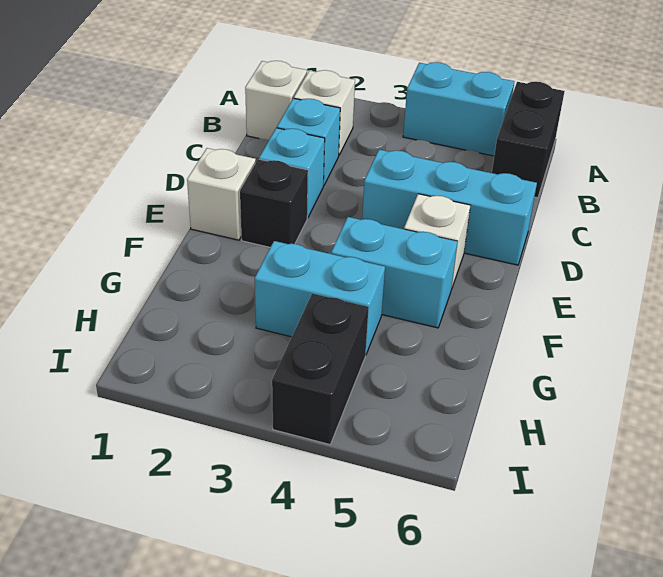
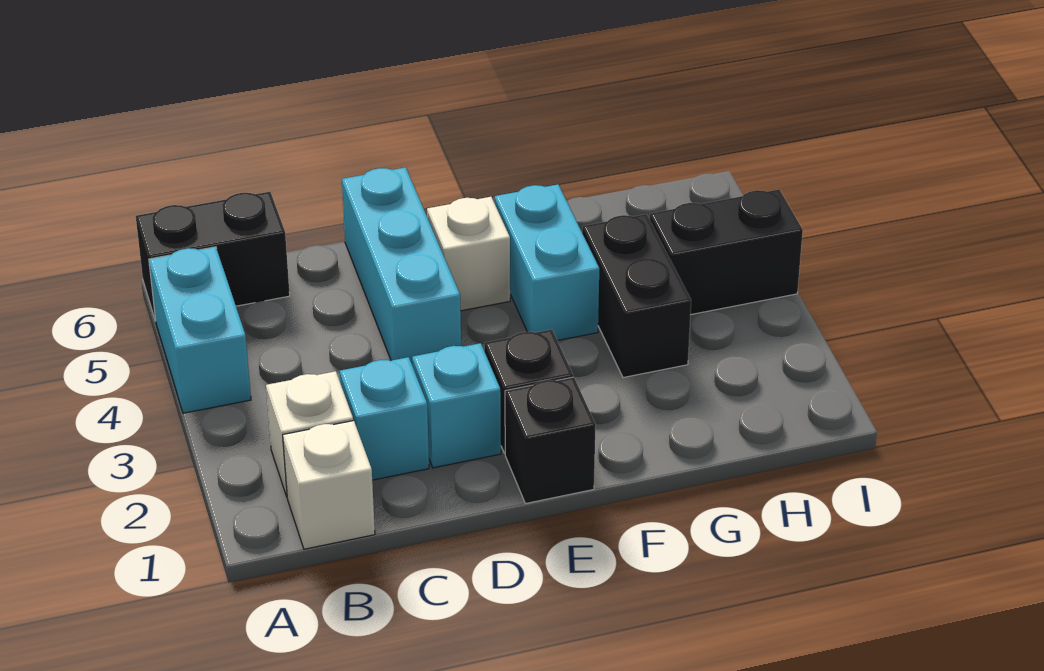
white 1x1 brick [187,148,256,240] -> black 1x1 brick [505,377,596,504]
cyan 1x2 brick [255,241,385,355] -> black 1x2 brick [582,214,691,378]

